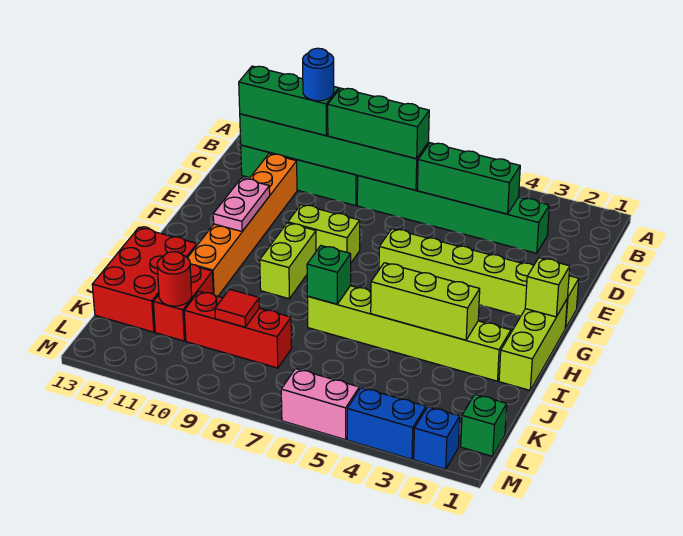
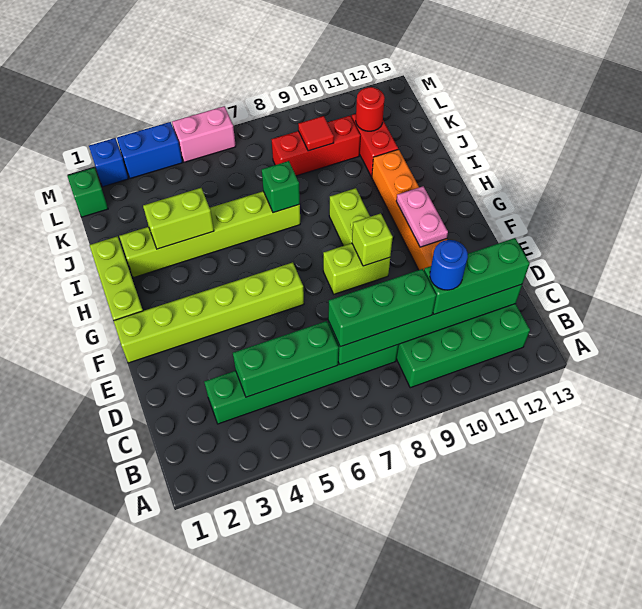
lime 1x1 brick [525,258,570,317] -> lime 1x1 brick moved to [352,213,393,266]
lime 1x3 brick [371,263,480,340] -> lime 1x2 brick [143,188,214,249]
red 2x3 brick [92,228,197,332] -> none

